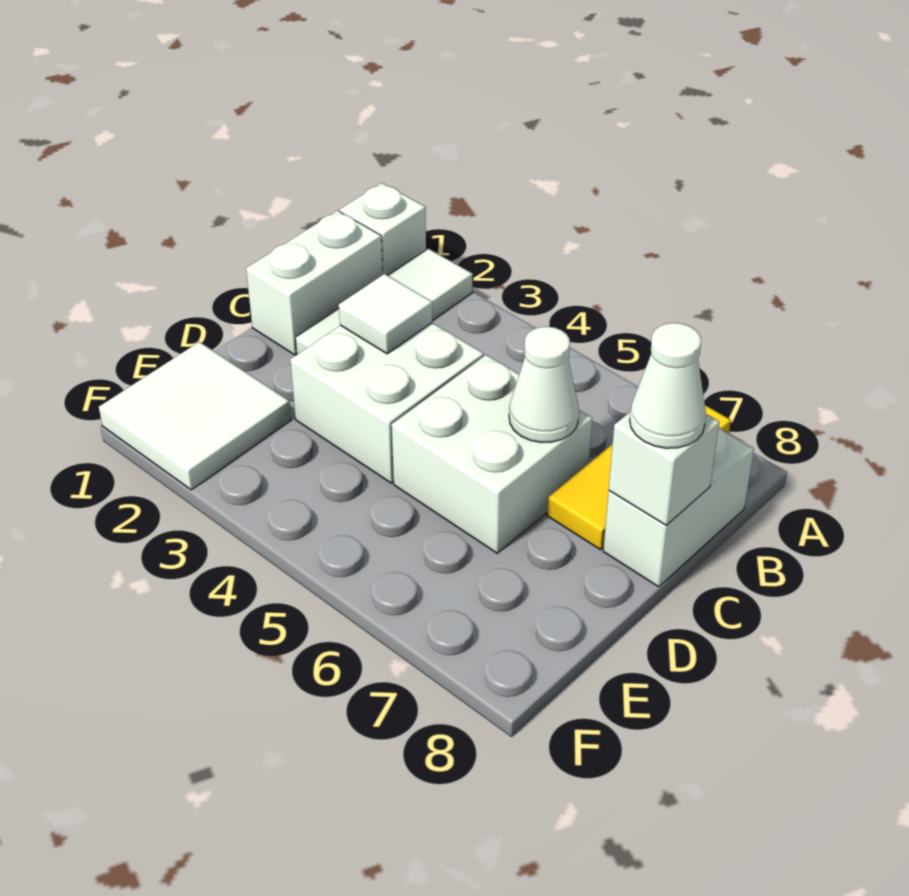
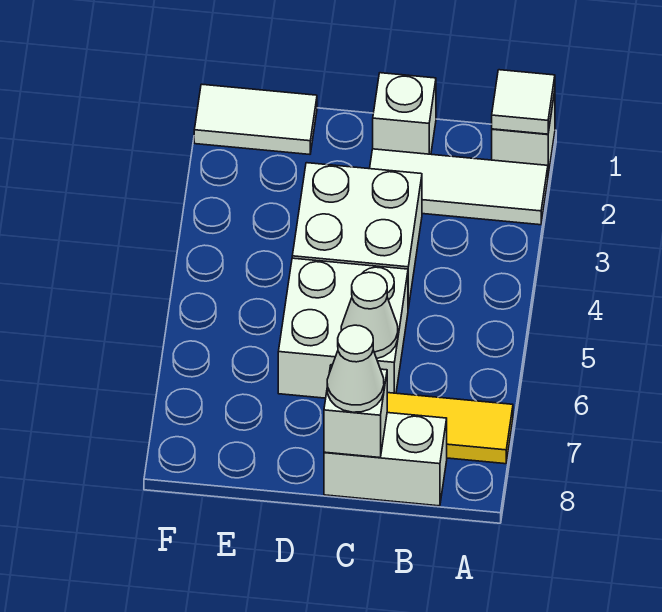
white 1x2 brick [246,211,383,355] -> white 1x1 brick [373,73,436,154]
white 1x1 tile [339,274,432,354] -> white 1x1 tile moved to [492,70,555,134]
white 2x2 tile [99,342,291,490] -> white 1x2 tile [194,84,317,154]

